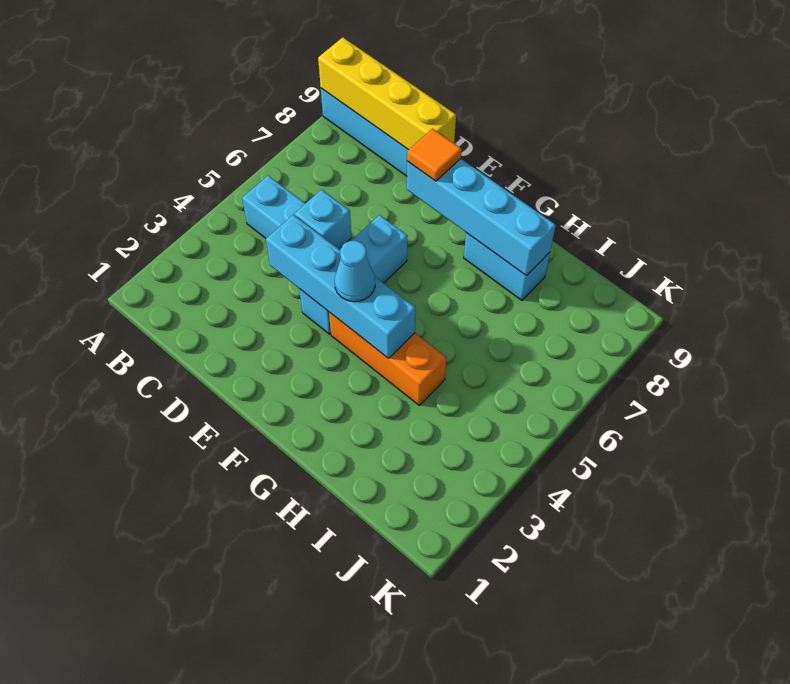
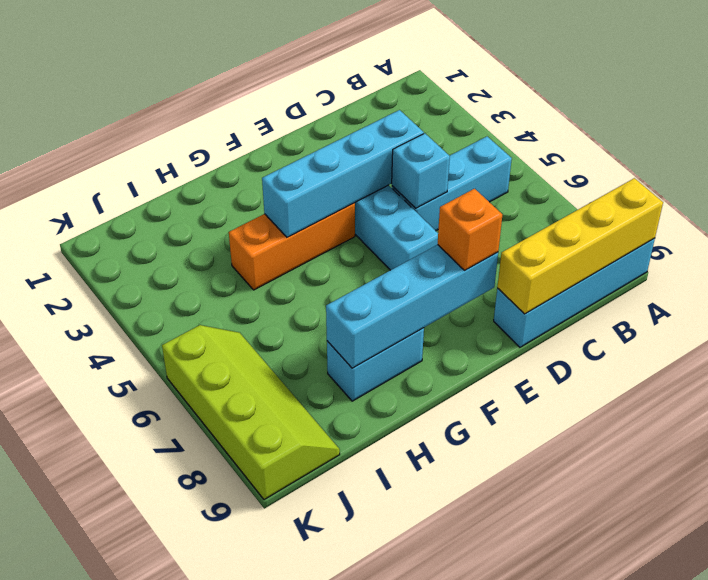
orange 1x1 tile [407,129,462,181] -> orange 1x1 brick [438,189,502,270]
cyan 1x1 cone [335,241,375,302] -> none
none -> lime 2x4 slope [162,325,340,500]

